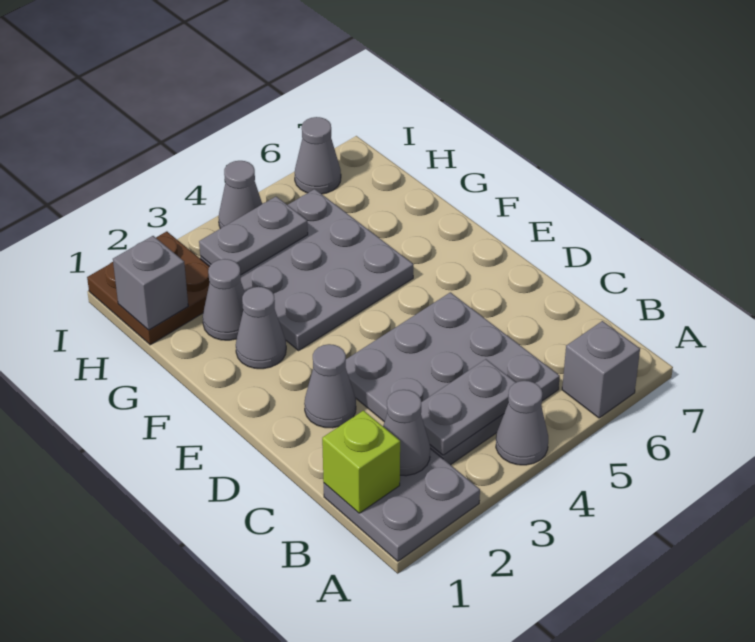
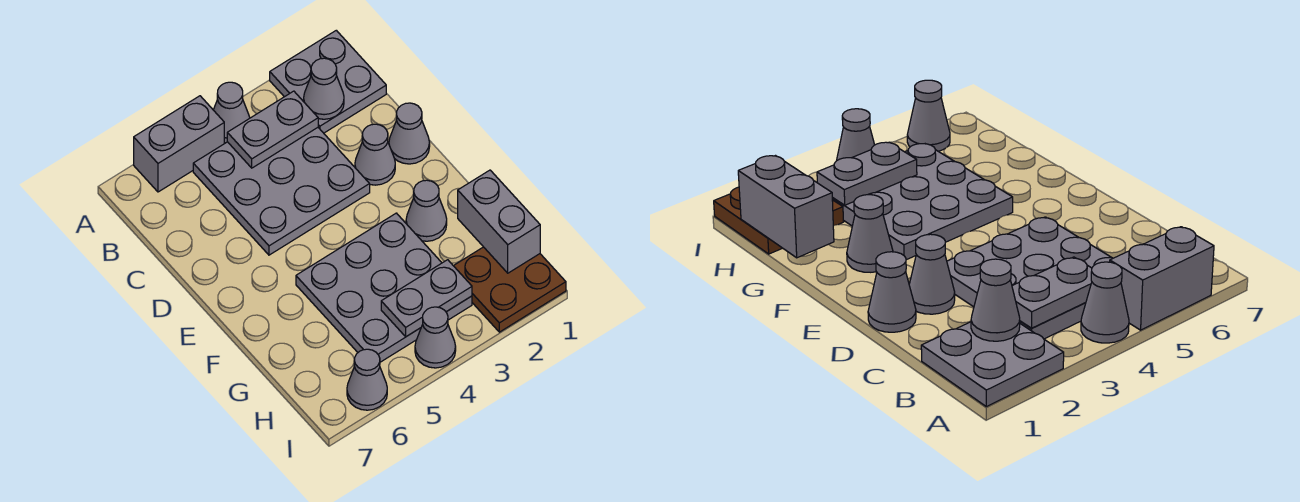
grey 1x1 brick [562,321,640,418] -> grey 1x2 brick [134,96,224,192]
lime 1x1 brick [322,411,400,513] -> none
grey 1x1 cone [203,259,245,340] -> grey 1x1 cone moved to [389,103,430,164]
grey 1x1 brick [113,236,188,330] -> grey 1x2 brick [458,170,540,273]

